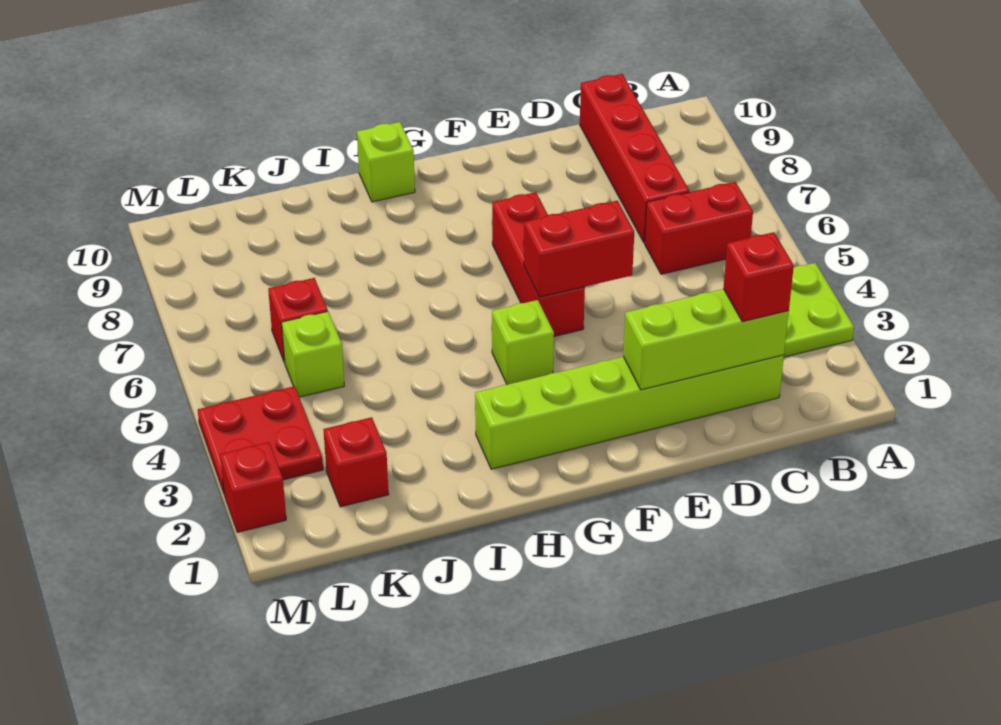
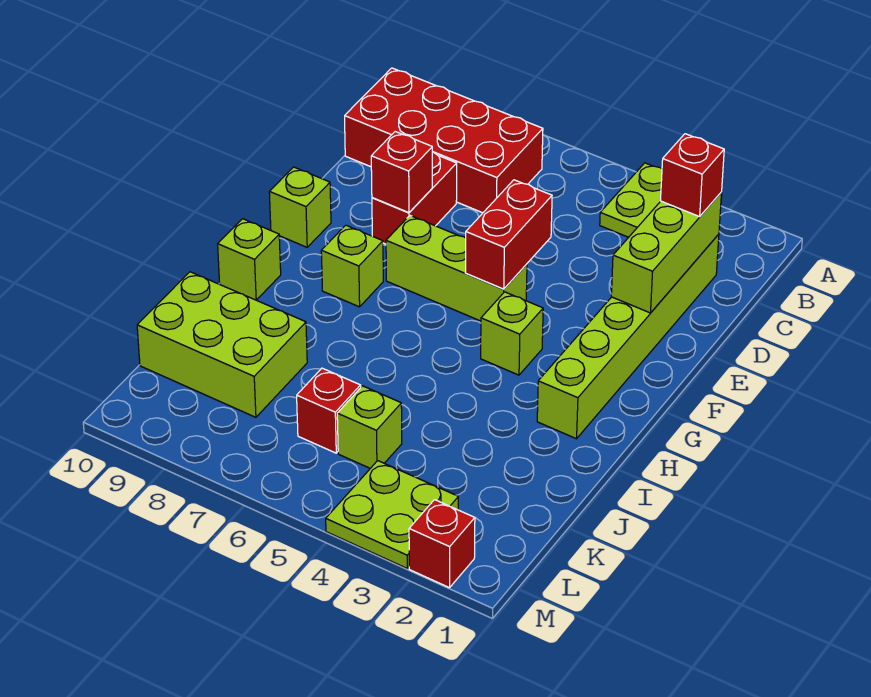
red 1x2 brick [645,182,753,274] -> red 1x2 brick moved to [372,152,457,244]
red 1x4 brick [580,74,689,243] -> red 2x4 brick [345,68,543,213]
red 1x3 brick [492,192,585,336] -> lime 1x3 brick [386,216,527,321]
none -> lime 1x1 brick [269,167,331,247]
none -> lime 1x1 brick [321,225,383,307]
none -> lime 2x3 brick [137,272,307,417]
red 1x1 brick [323,417,389,507] -> red 1x1 brick moved to [371,132,432,213]
red 2x2 plate [198,386,323,493] -> lime 2x2 plate [326,461,458,568]

